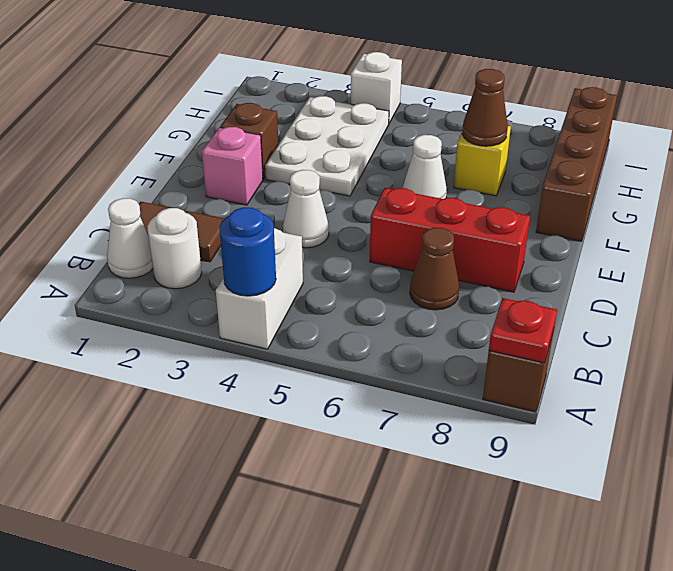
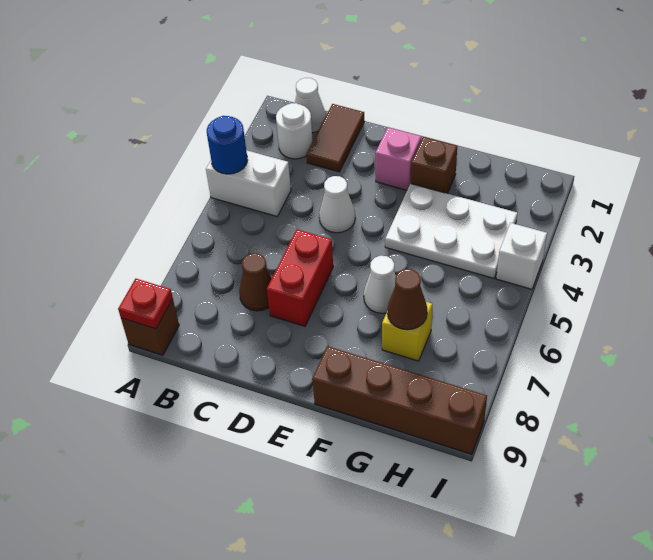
red 1x3 brick [370,188,530,292] -> red 1x2 brick [267,230,333,326]

